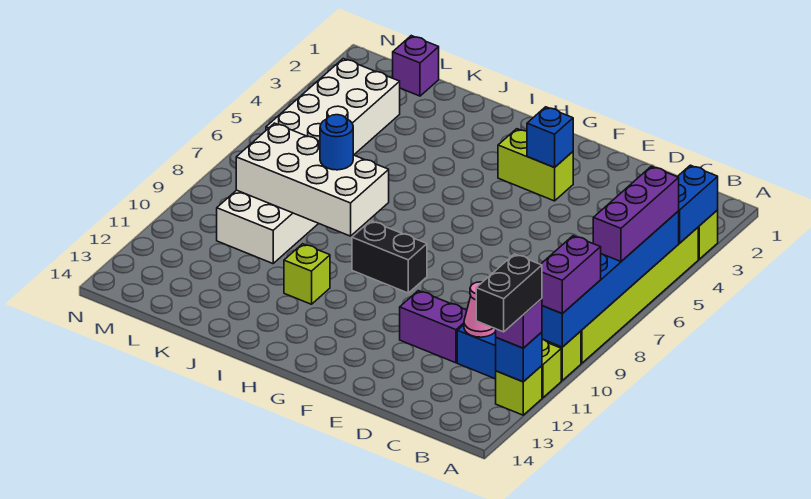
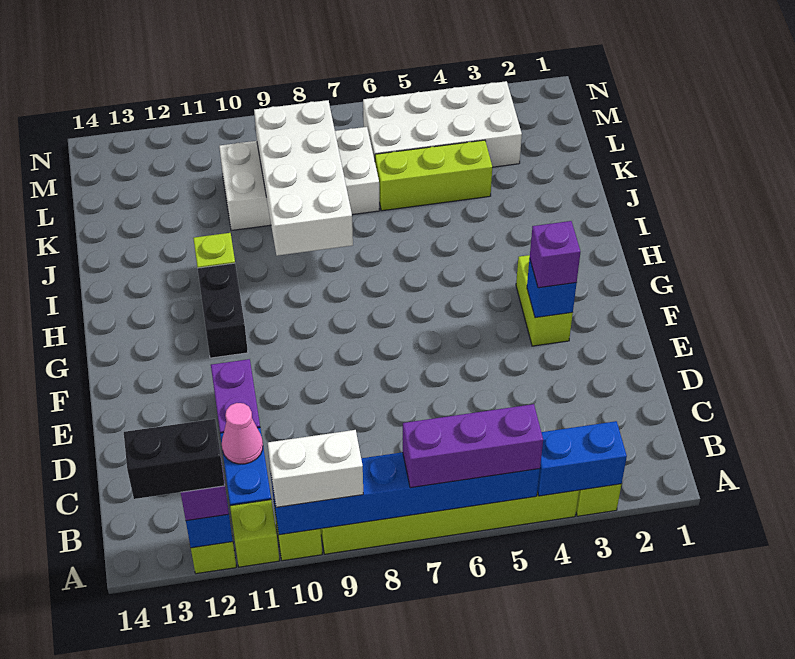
purple 1x2 brick [541,236,601,314] -> white 1x2 brick [268,430,363,507]
black 1x2 brick [352,221,427,293] -> black 1x2 brick moved to [198,263,248,358]
blue 1x1 round brick [320,115,353,170] -> none
none -> lime 1x3 brick [375,140,492,211]
purple 1x1 brick [393,36,439,96] -> purple 1x1 brick moved to [530,221,580,288]

